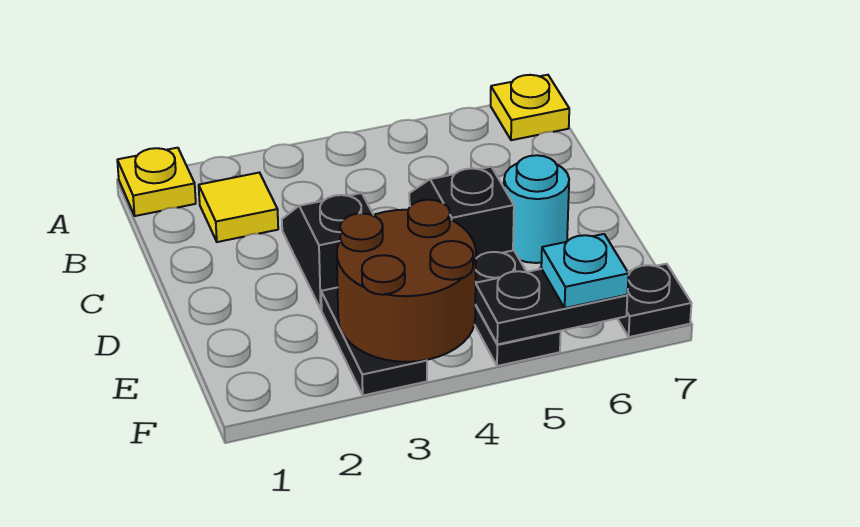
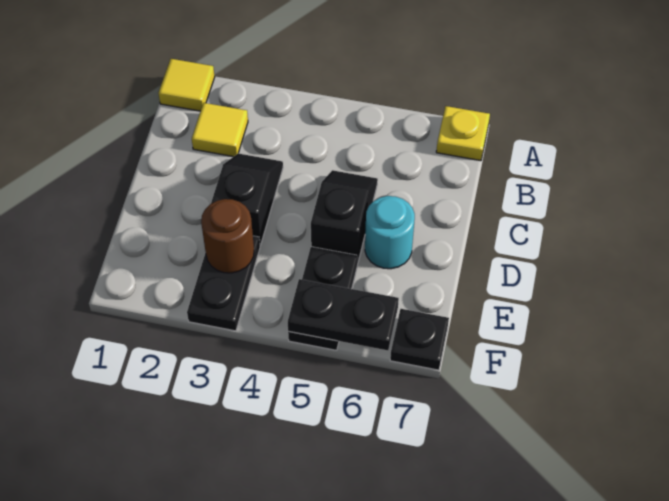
yellow 1x1 plate [117,148,196,216] -> yellow 1x1 tile [158,59,215,111]
brown 2x2 round brick [337,200,476,362] -> brown 1x1 round brick [201,199,254,273]
cyan 1x1 plate [541,234,629,308] -> none

